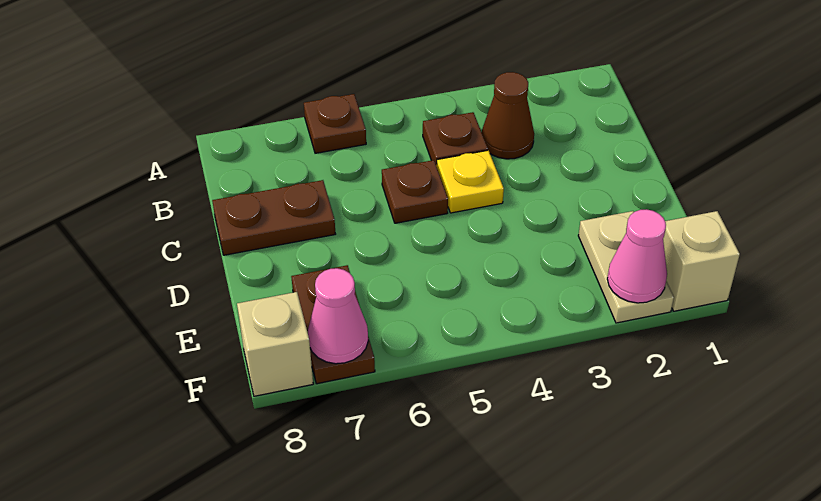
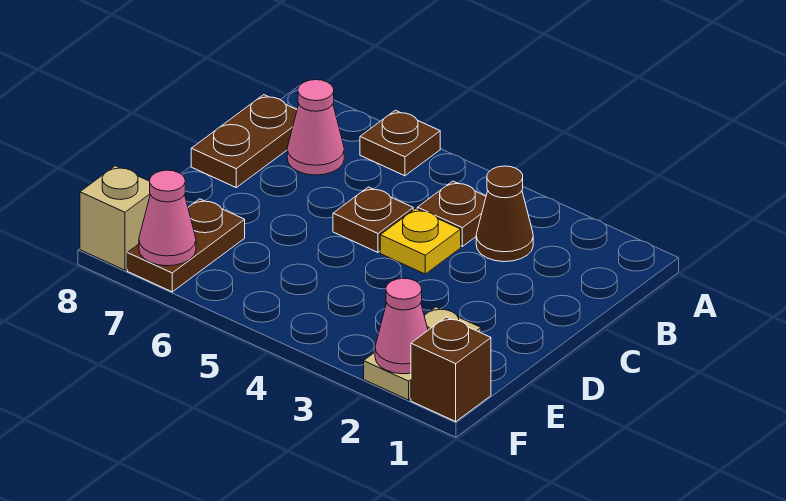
none -> pink 1x1 cone [287,80,344,175]
brown 1x2 plate [212,180,335,255] -> brown 1x2 plate turned to [191,95,297,187]
tan 1x1 brick [663,211,740,311] -> brown 1x1 brick [411,317,491,421]

